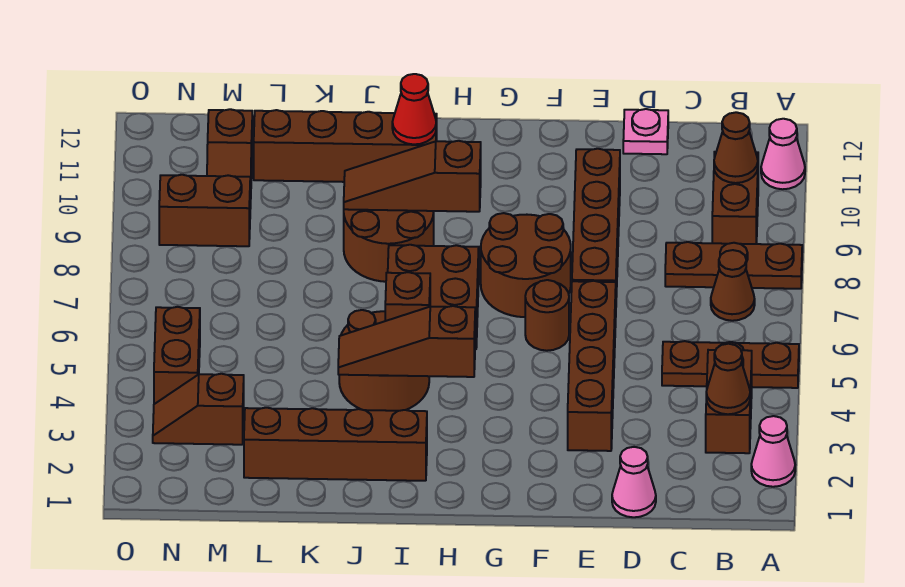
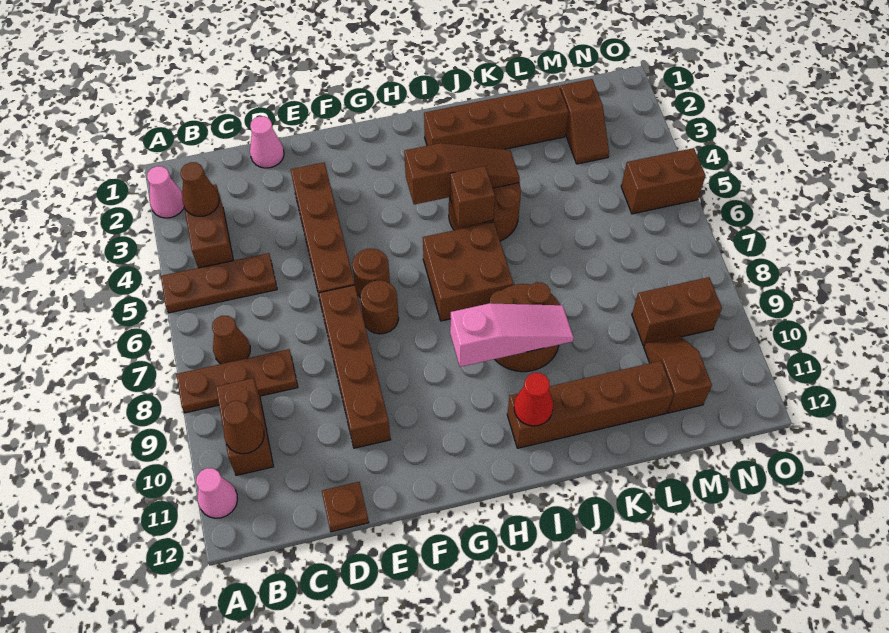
pink 1x1 plate [623,109,668,154] -> brown 1x1 plate [322,482,369,532]
brown 2x2 round brick [481,213,571,317] -> brown 1x1 round brick [360,280,399,334]
brown 1x3 slope [344,141,481,212] -> pink 1x3 slope [450,303,574,367]
brown 1x2 slope [153,374,244,445] -> brown 1x2 slope turned to [560,79,609,164]
brown 1x2 brick [154,307,200,404] -> brown 1x2 brick turned to [621,148,706,214]

